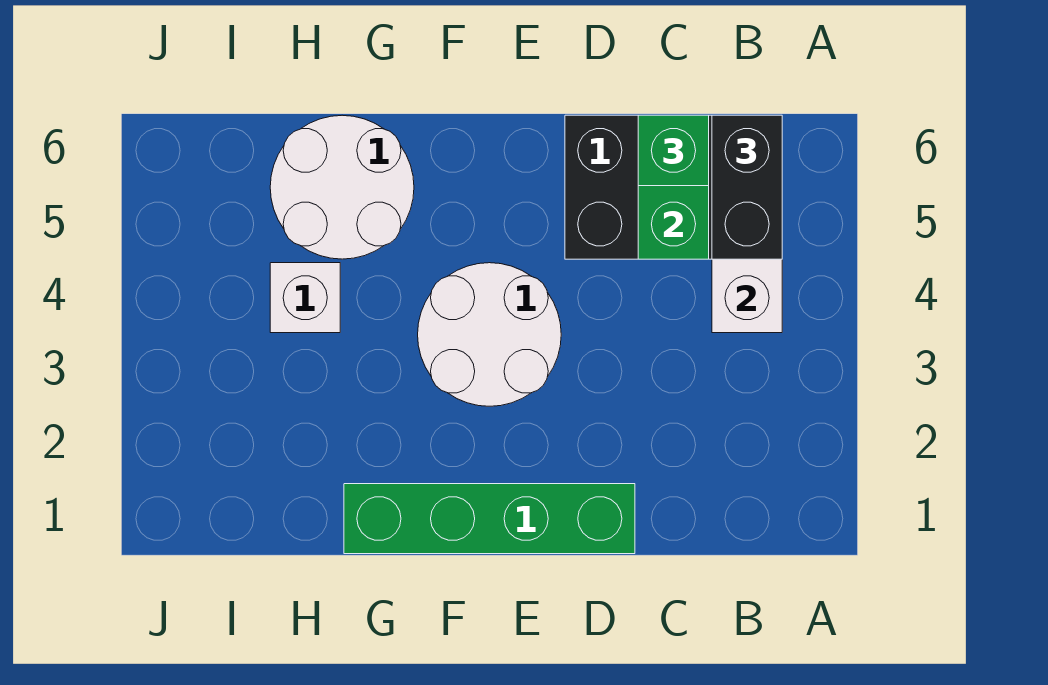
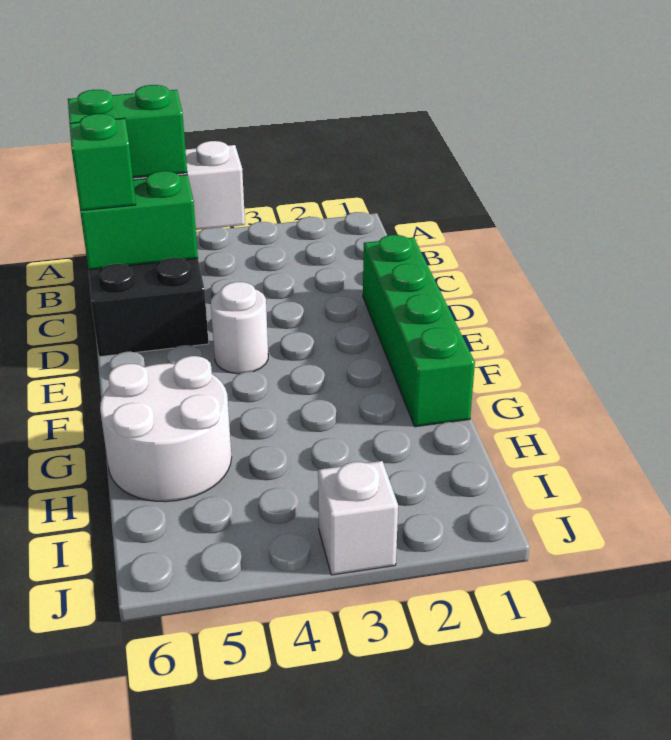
black 1x2 brick [712,115,782,259] -> green 1x2 brick [68,85,187,178]
white 2x2 round brick [418,263,561,406] -> white 1x1 round brick [211,282,268,374]
white 1x1 brick [270,263,340,333] -> white 1x1 brick moved to [318,461,398,575]

